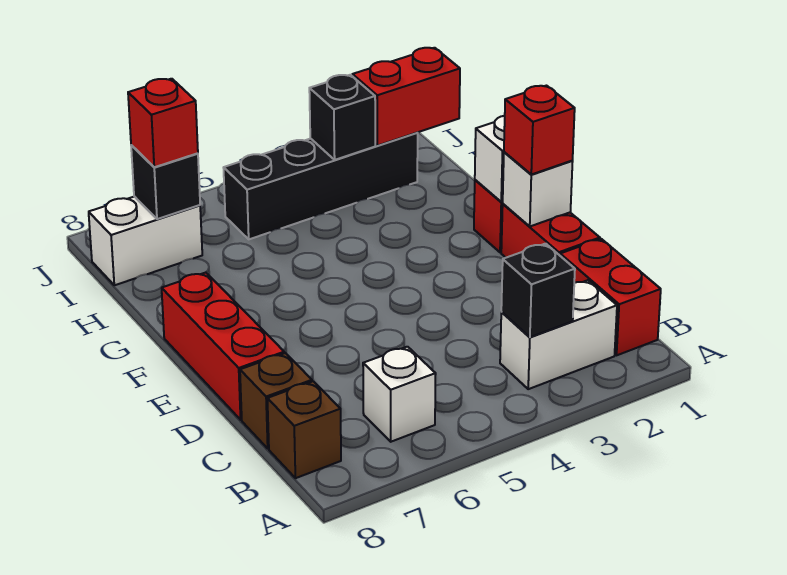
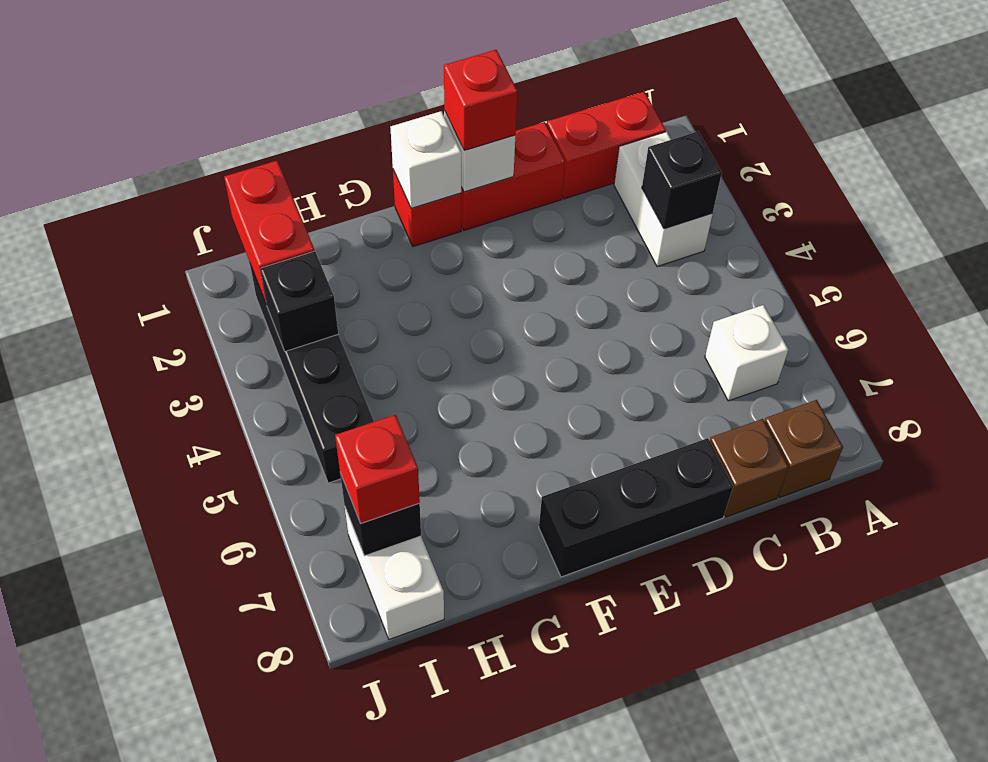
red 1x3 brick [162,273,284,420] -> black 1x3 brick [539,438,733,577]

